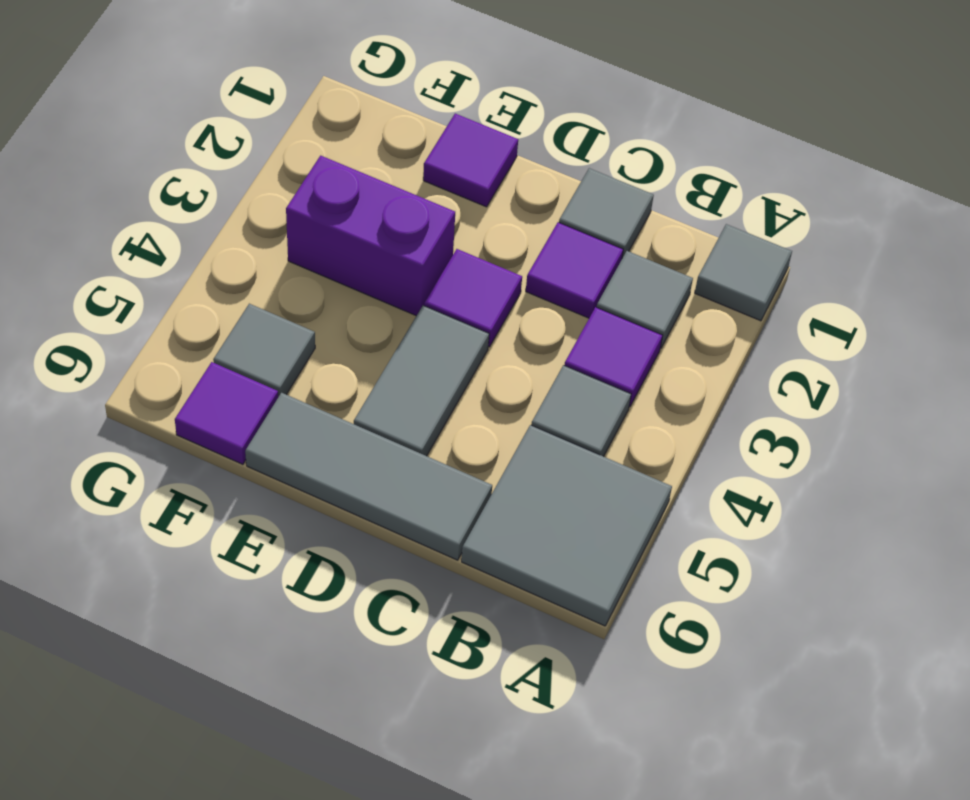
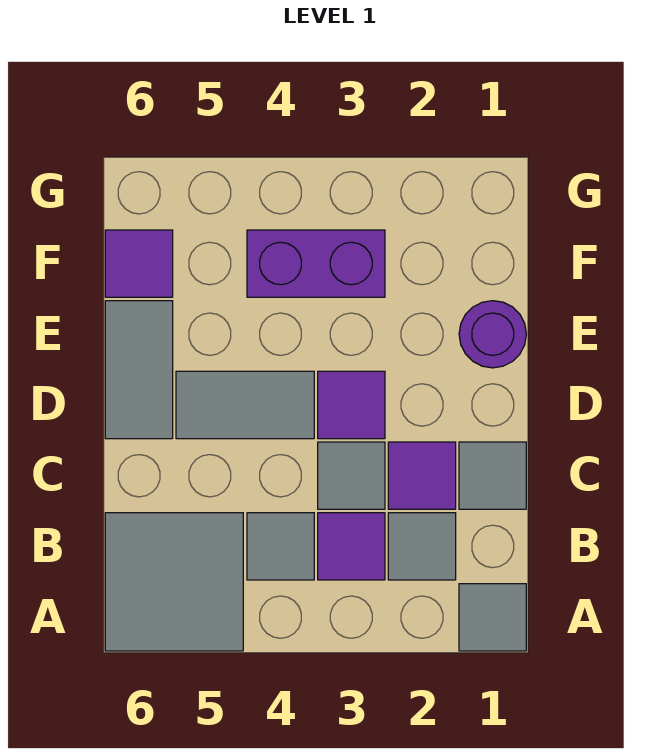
grey 1x3 tile [245,393,492,560] -> grey 1x2 tile [105,301,173,439]
purple 1x1 tile [423,114,518,207] -> purple 1x1 round brick [459,301,526,368]
purple 1x2 brick [286,156,455,316] -> purple 1x2 brick turned to [247,230,385,297]
grey 1x1 tile [213,304,315,397] -> grey 1x1 tile moved to [318,442,385,509]

